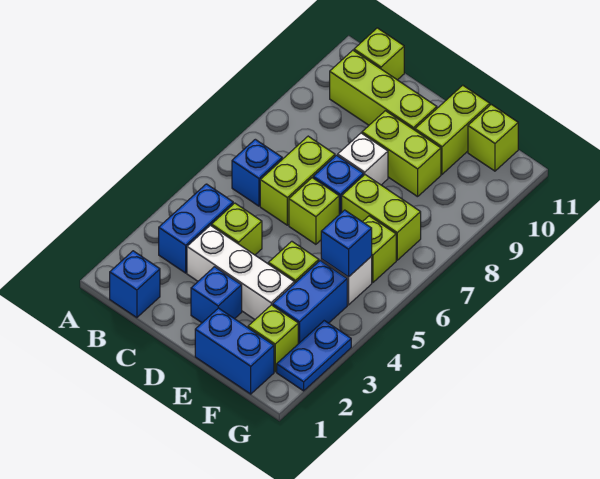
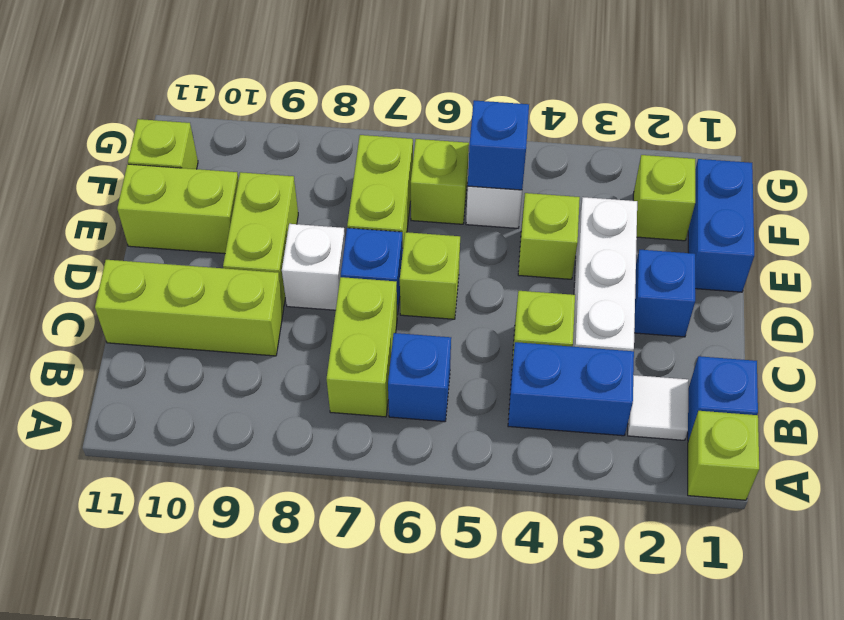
none -> white 1x1 tile [628,375,688,440]
lime 1x3 brick [330,50,437,130] -> lime 1x3 brick turned to [95,260,284,356]
lime 1x1 brick [354,28,404,80] -> lime 1x1 brick moved to [688,411,759,500]
lime 1x2 brick [260,136,335,225] -> lime 1x2 brick turned to [327,277,397,417]
blue 1x2 brick [273,260,347,344] -> none
blue 1x2 plate [277,321,351,391] -> none

